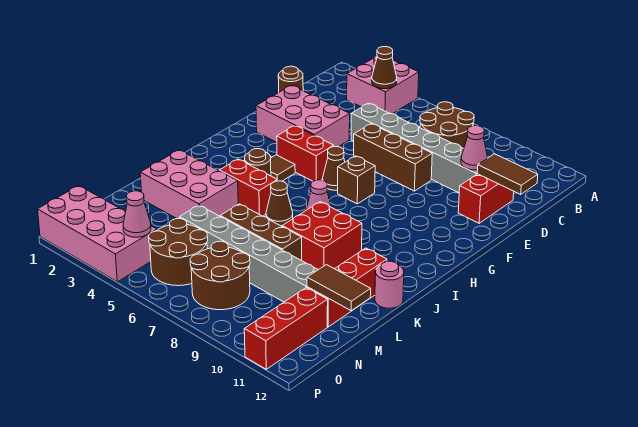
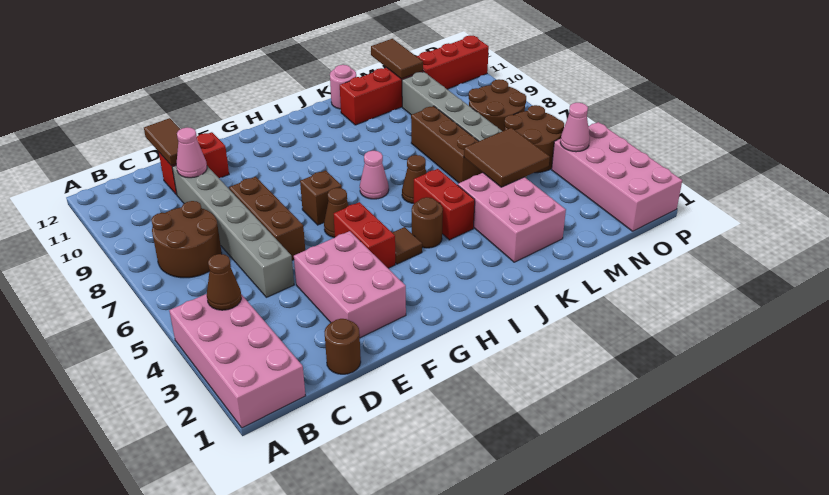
pink 2x2 brick [347,56,419,114] -> pink 2x4 brick [169,294,305,428]
red 2x2 brick [282,202,362,270] -> none
none -> brown 2x2 tile [464,128,550,187]

